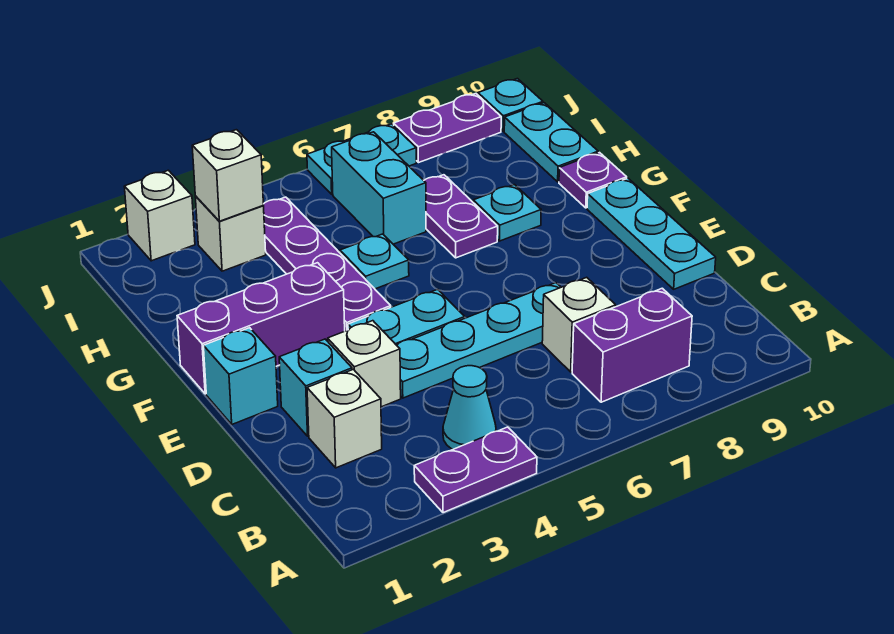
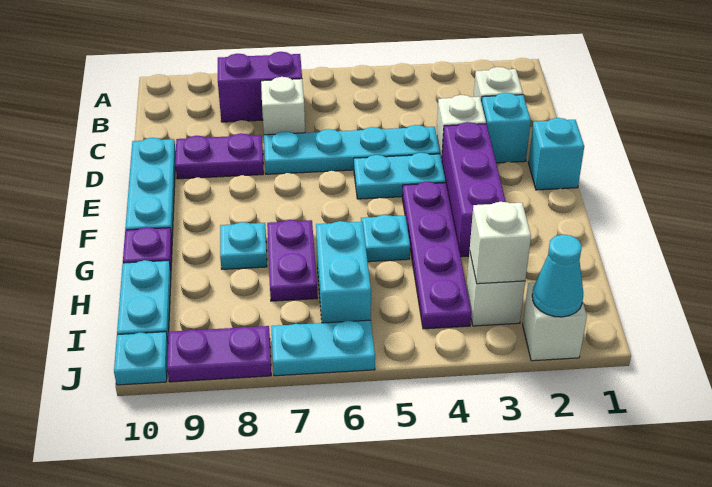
purple 1x2 plate [414,427,537,513] -> purple 1x2 plate moved to [175,133,264,179]
cyan 1x1 cone [443,366,496,450] -> cyan 1x1 cone moved to [532,235,583,317]
purple 1x3 brick [177,263,345,394] -> purple 1x3 brick turned to [442,122,506,257]

